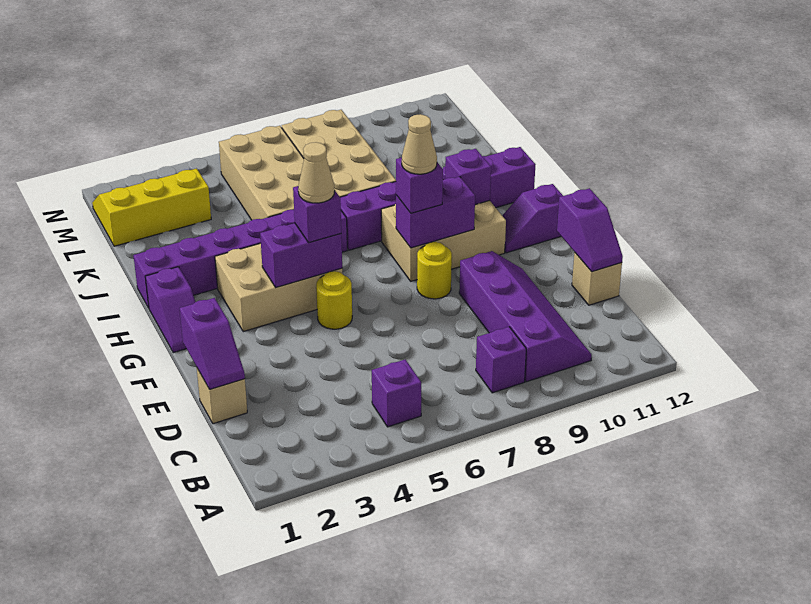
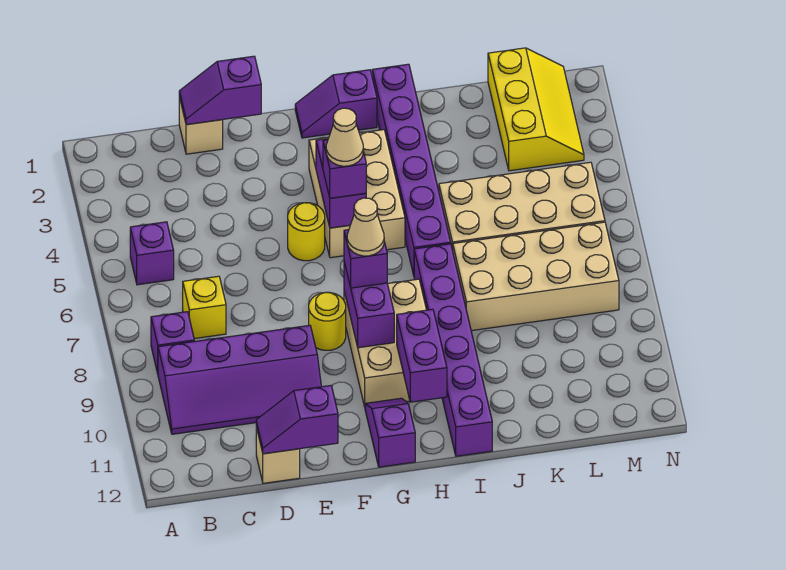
none -> yellow 1x1 brick [183,276,226,339]
purple 1x1 brick [445,149,491,205] -> purple 1x2 brick [397,309,447,402]

